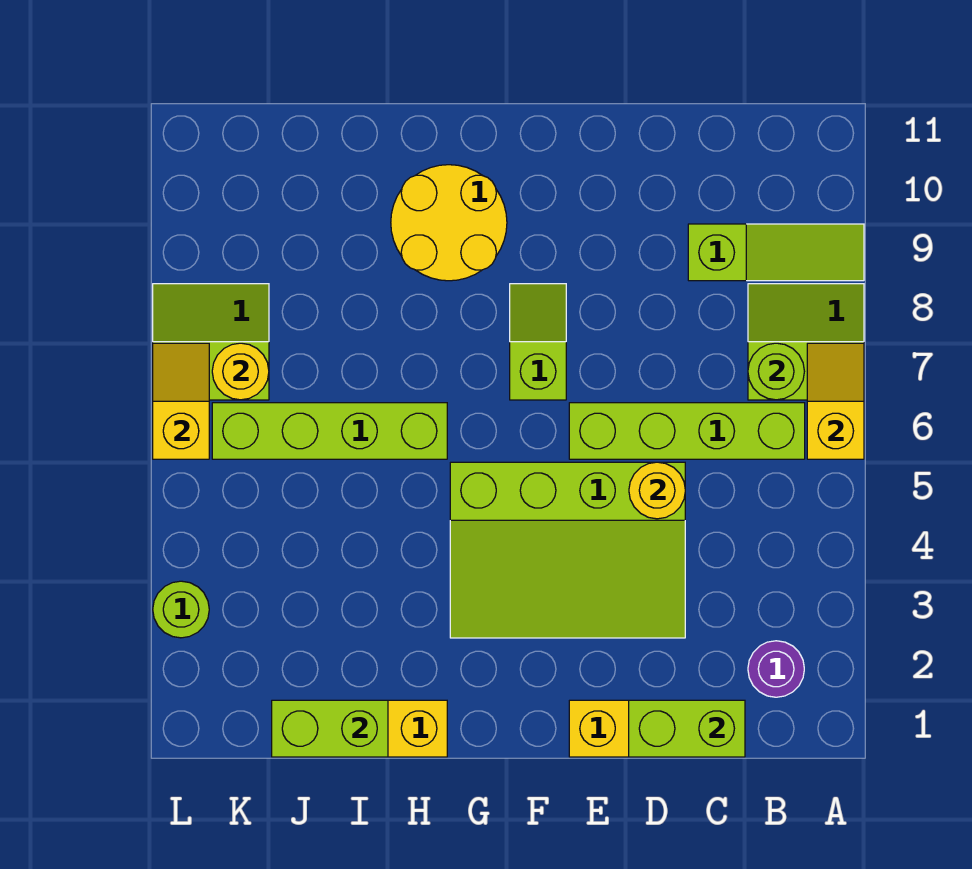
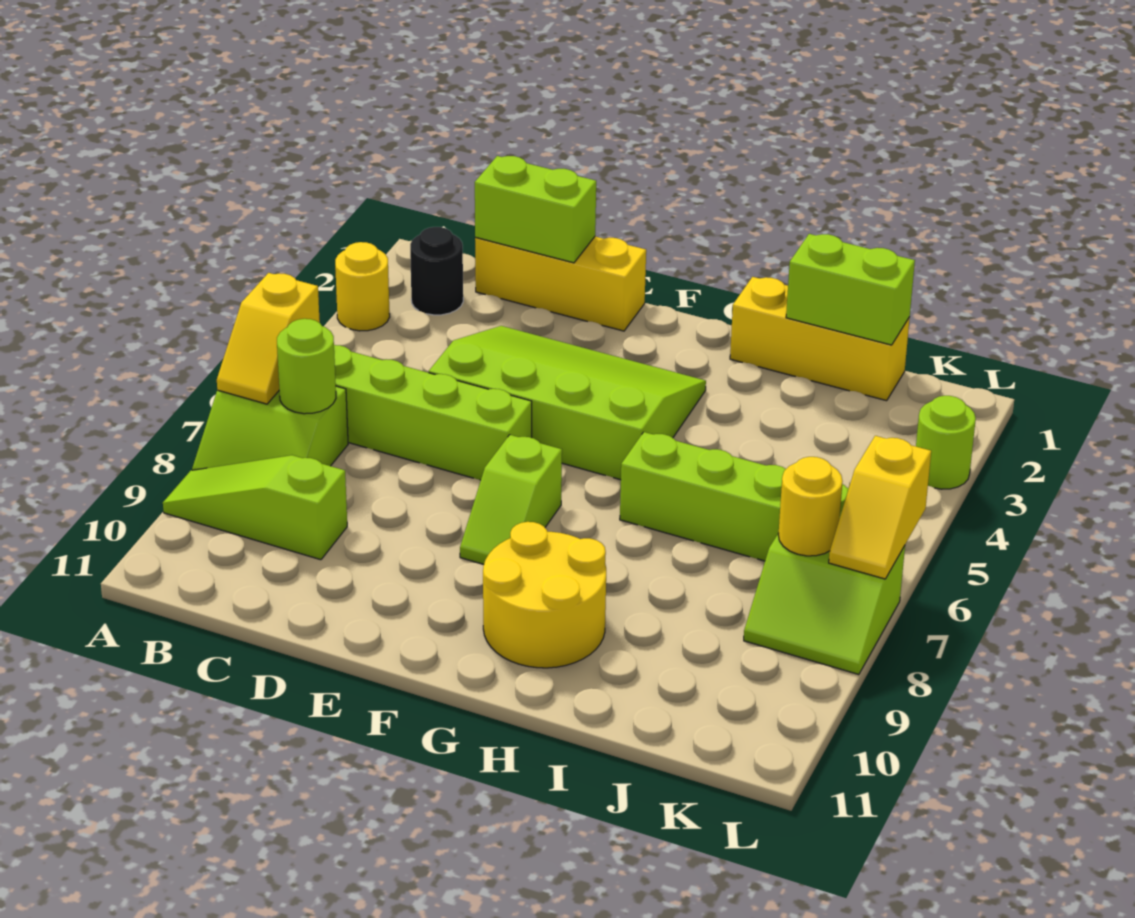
purple 1x1 round brick [748,641,804,697] -> black 1x1 round brick [410,227,463,315]
yellow 1x1 round brick [629,462,685,519] -> yellow 1x1 round brick moved to [335,242,390,331]

